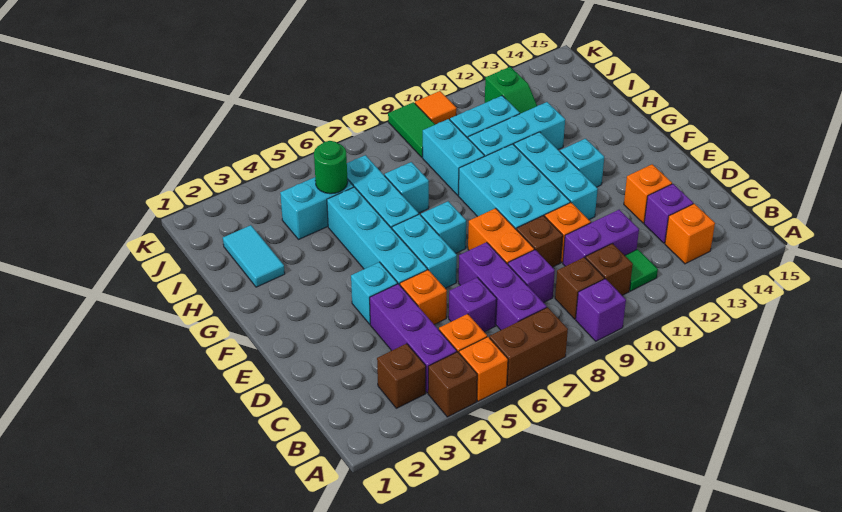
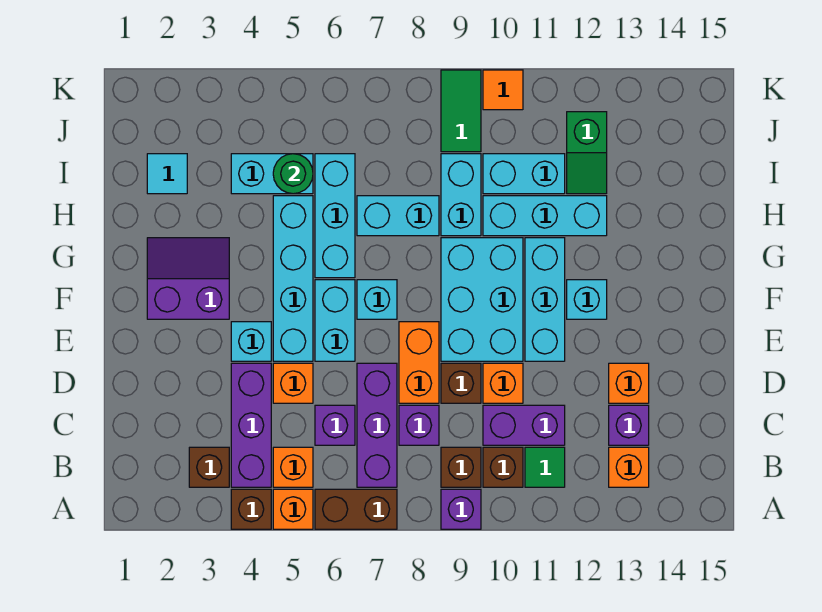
none -> purple 2x2 slope [147,238,229,319]
cyan 1x2 tile [223,225,285,287] -> cyan 1x1 tile [147,154,187,194]
cyan 1x1 brick [385,162,429,213] -> cyan 1x2 brick [357,196,439,236]

